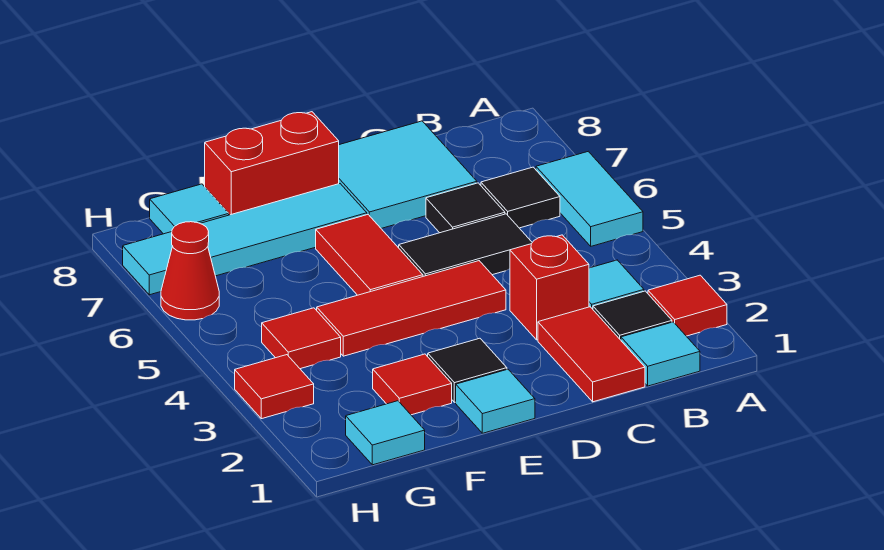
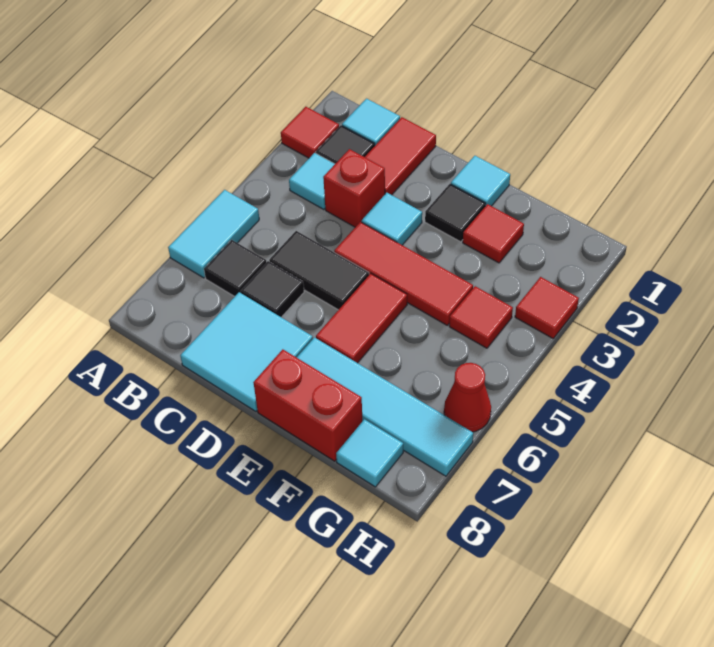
cyan 1x1 tile [346,401,425,465] -> cyan 1x1 tile moved to [362,193,422,245]

